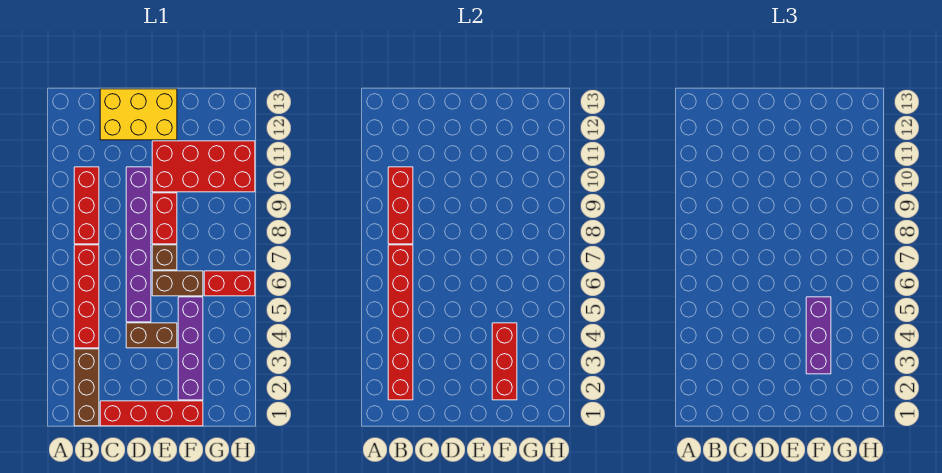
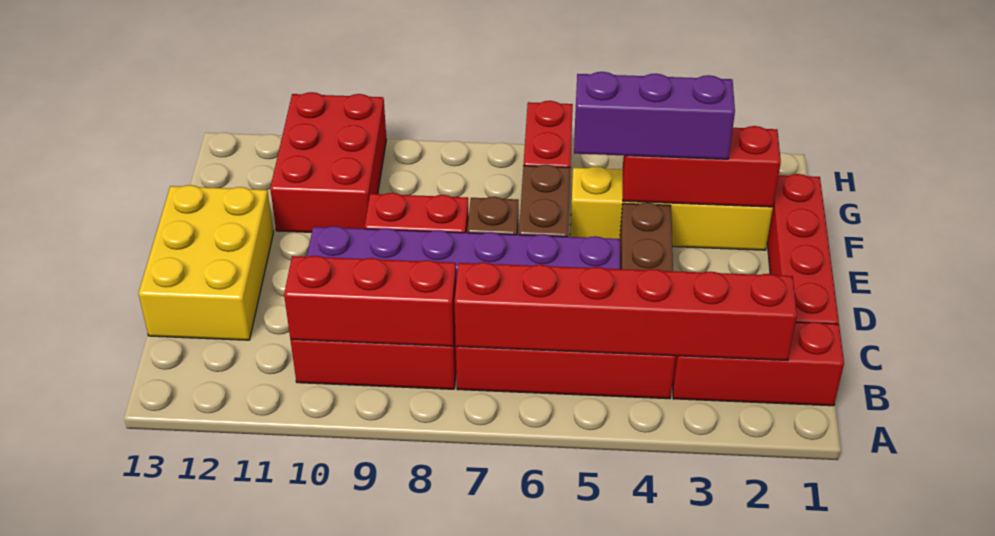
brown 1x3 brick [74,349,99,426] -> red 1x3 brick [673,322,844,406]
red 2x4 brick [152,141,255,192] -> red 2x3 brick [270,92,386,232]
purple 1x4 brick [178,297,203,400] -> yellow 1x4 brick [570,166,773,250]

